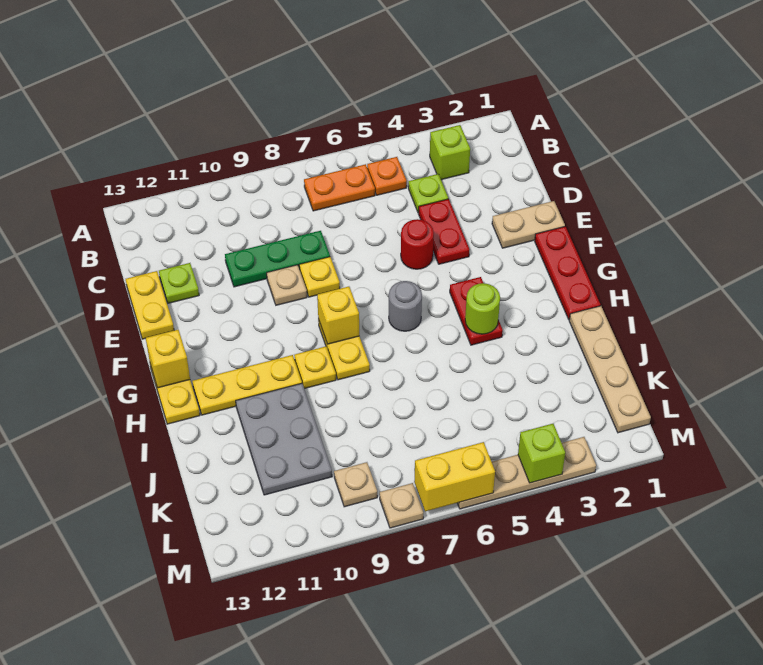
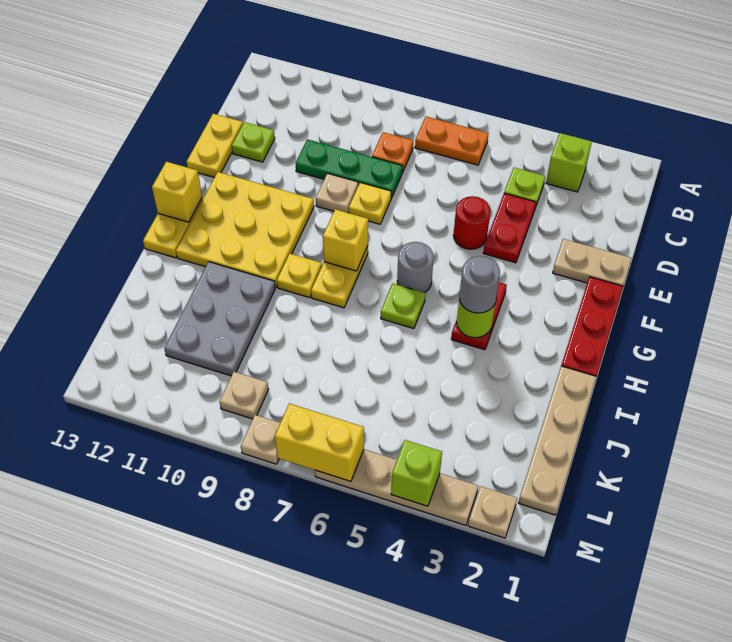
orange 1x1 plate [367,157,407,195] -> orange 1x1 plate moved to [372,132,413,172]
none -> grey 1x1 round brick [459,256,500,313]
none -> lime 1x1 plate [381,283,425,329]
yellow 1x3 plate [192,355,302,415] -> yellow 3x3 plate [176,172,314,288]
none -> tan 1x1 plate [468,486,517,538]

